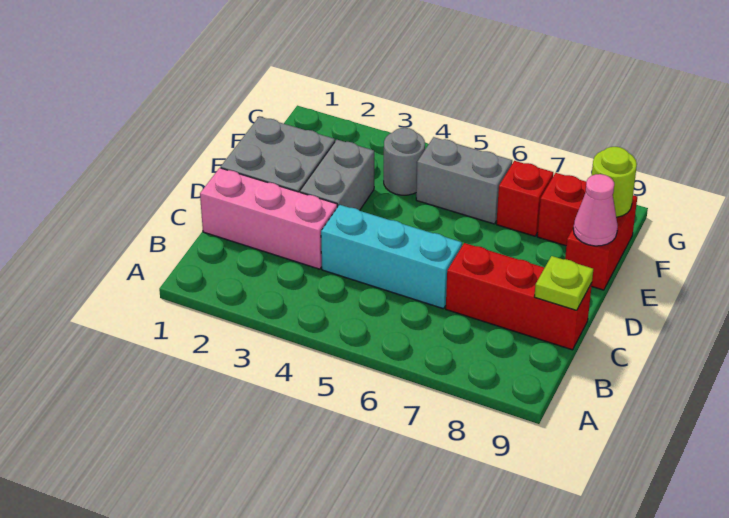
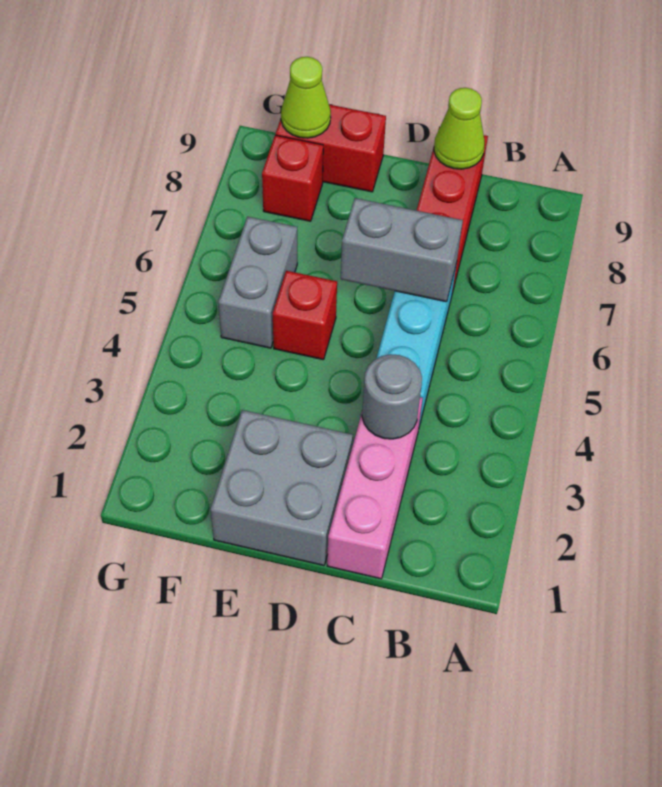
lime 1x1 plate [534,256,593,310] -> lime 1x1 cone [434,88,485,169]
grey 1x2 brick [300,140,374,210] -> grey 1x2 brick moved to [341,198,463,302]
pink 1x1 cone [573,174,618,246] -> none
grey 1x1 round brick [384,128,425,195] -> grey 1x1 round brick moved to [362,354,422,439]
red 1x1 brick [496,161,553,236] -> red 1x1 brick moved to [273,271,337,360]
lime 1x1 round brick [592,147,637,217] -> lime 1x1 cone [281,57,331,138]

